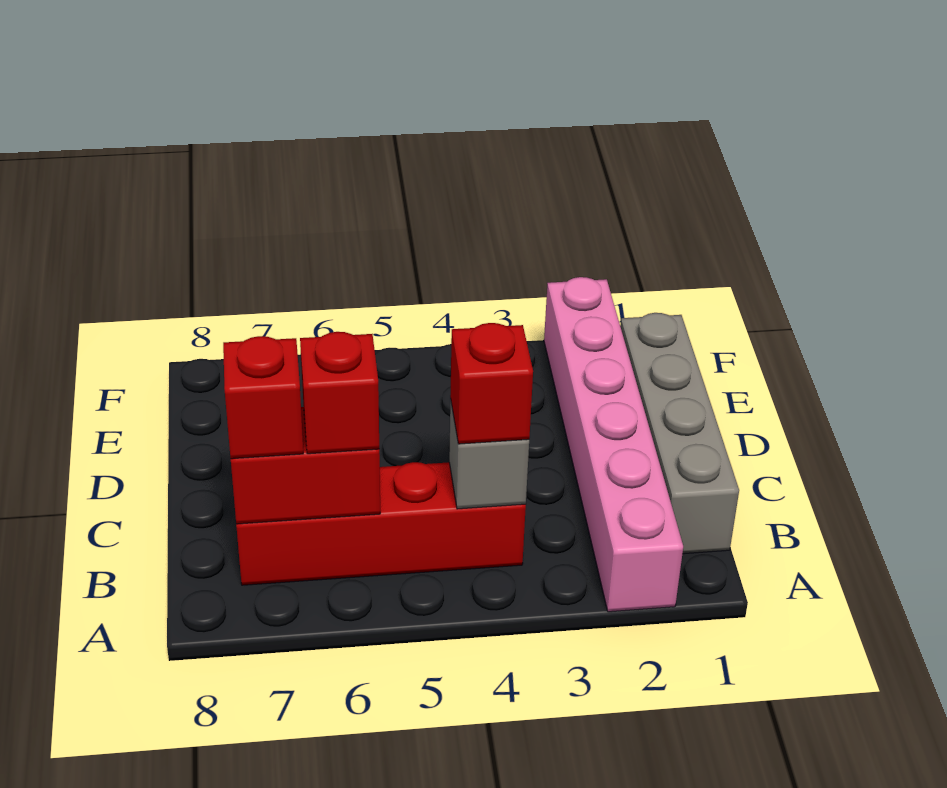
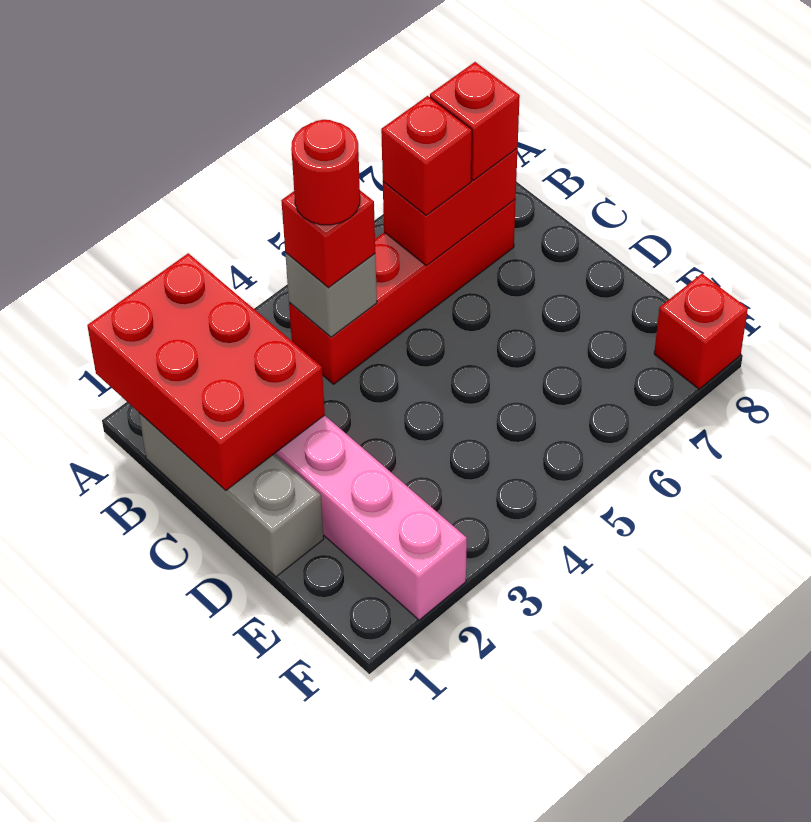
none -> red 2x3 brick [87,253,325,490]
grey 1x4 brick [620,313,739,554] -> grey 1x3 brick [139,413,324,577]
none -> red 1x1 round brick [291,120,360,225]
none -> red 1x1 brick [654,274,748,389]

